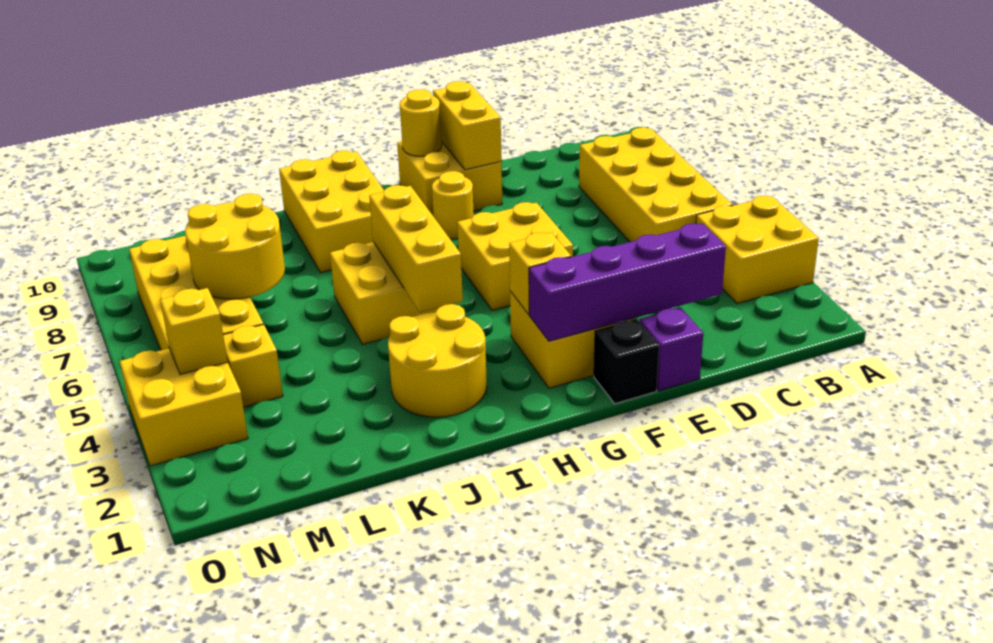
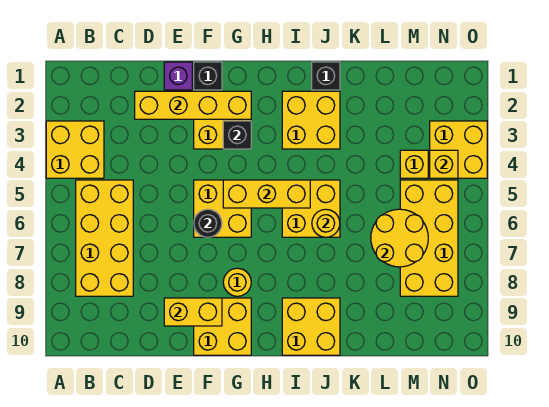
purple 1x4 brick [529,223,726,341] -> yellow 1x4 brick [135,91,251,119]
none -> black 1x1 round brick [194,209,222,237]
yellow 1x2 brick [433,81,502,170] -> yellow 1x2 brick turned to [164,298,222,326]
yellow 1x1 brick [509,233,571,315] -> black 1x1 brick [223,121,251,149]
yellow 1x1 round brick [400,89,442,156] -> yellow 1x1 round brick moved to [312,209,340,237]
yellow 2x2 round brick [388,304,487,417] -> yellow 2x2 brick [282,91,340,149]
yellow 1x3 brick [369,185,463,312] -> yellow 1x3 brick turned to [223,180,310,208]
yellow 2x3 brick [279,151,384,273] -> yellow 2x2 brick [282,298,340,355]
none -> black 1x1 brick [312,62,340,90]

